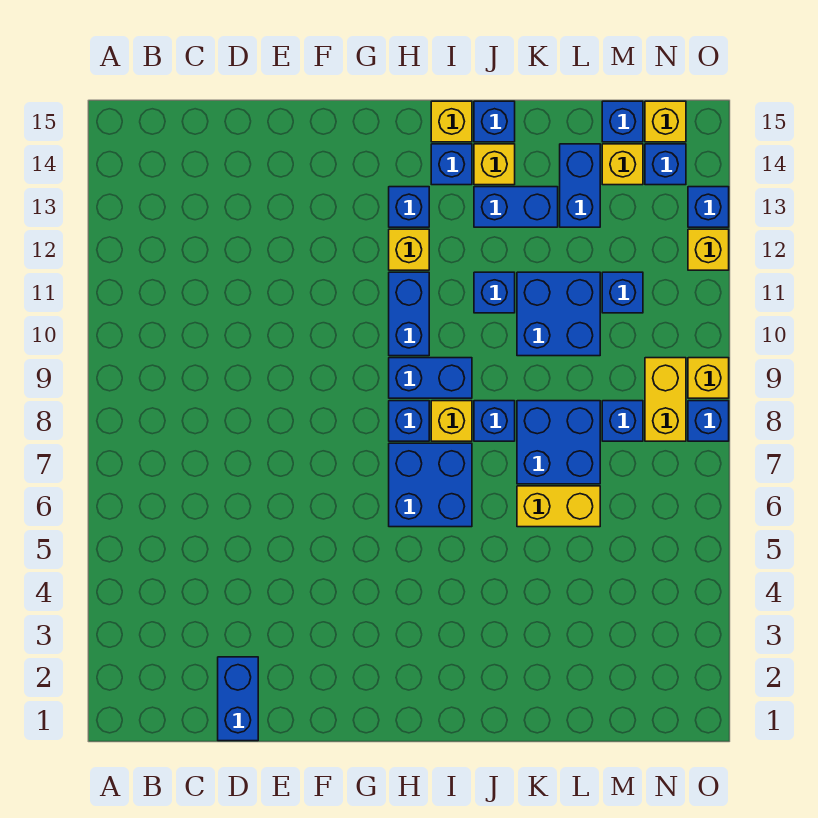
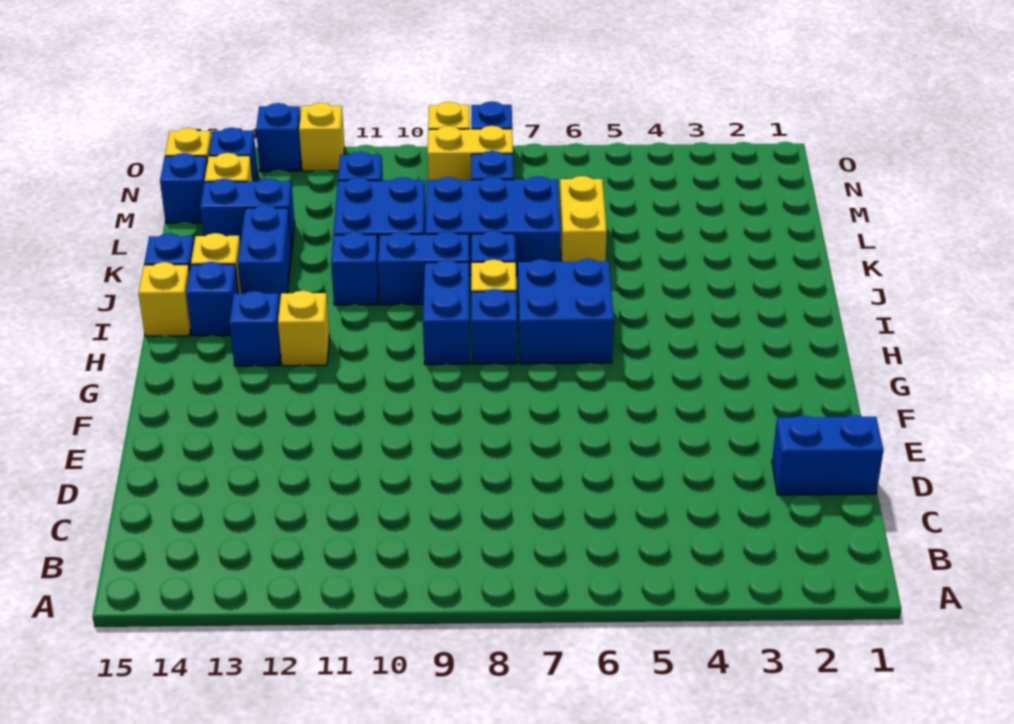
blue 1x2 brick [389,272,429,356] -> blue 1x2 brick moved to [378,231,470,305]
blue 2x2 brick [517,401,600,484] -> blue 2x3 brick [425,176,561,275]

